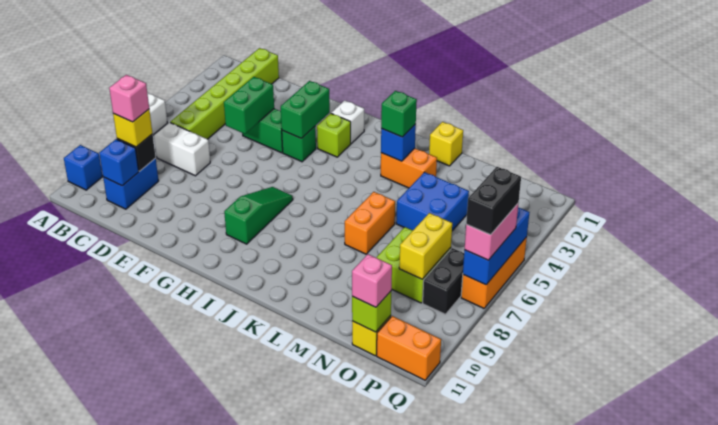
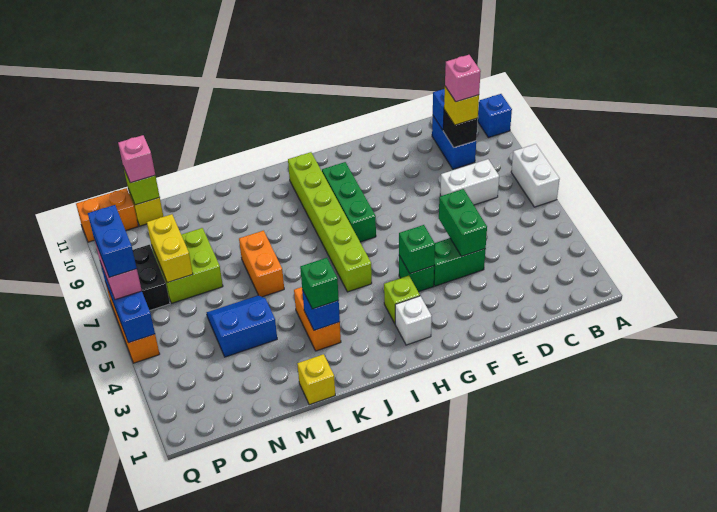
lime 1x6 brick [170,48,279,139] -> lime 1x6 brick moved to [288,152,372,292]
green 1x2 brick [281,81,330,138] -> green 1x1 brick [399,225,435,274]
green 1x3 slope [224,187,293,244] -> green 1x3 brick [322,162,376,242]
orange 1x2 brick [381,148,437,188] -> orange 1x2 brick turned to [294,287,341,351]
blue 2x2 brick [396,172,469,231] -> blue 2x2 slope [207,295,277,357]
black 1x2 brick [466,167,521,235] -> blue 1x2 brick [88,205,137,277]

